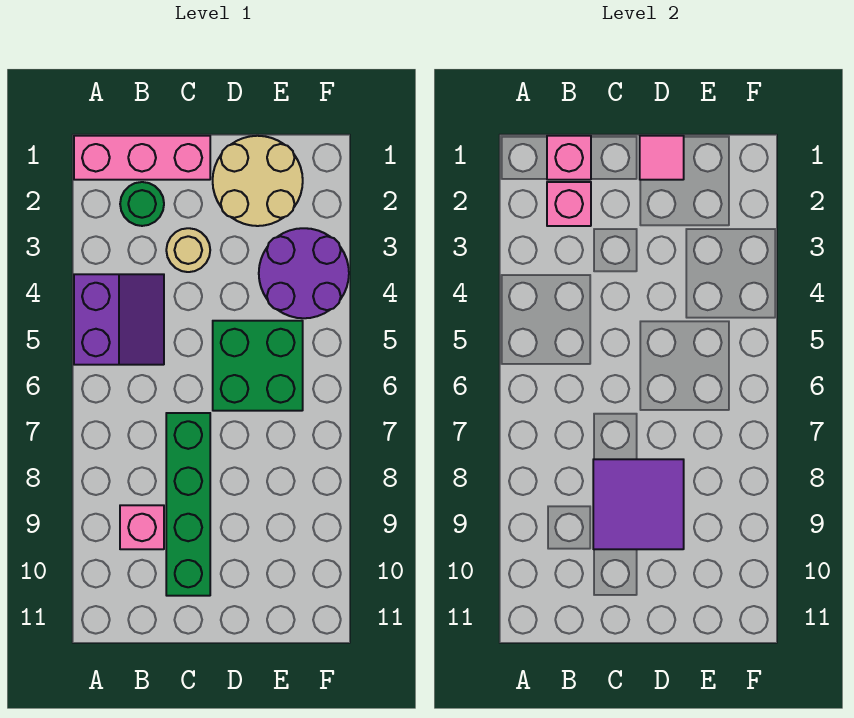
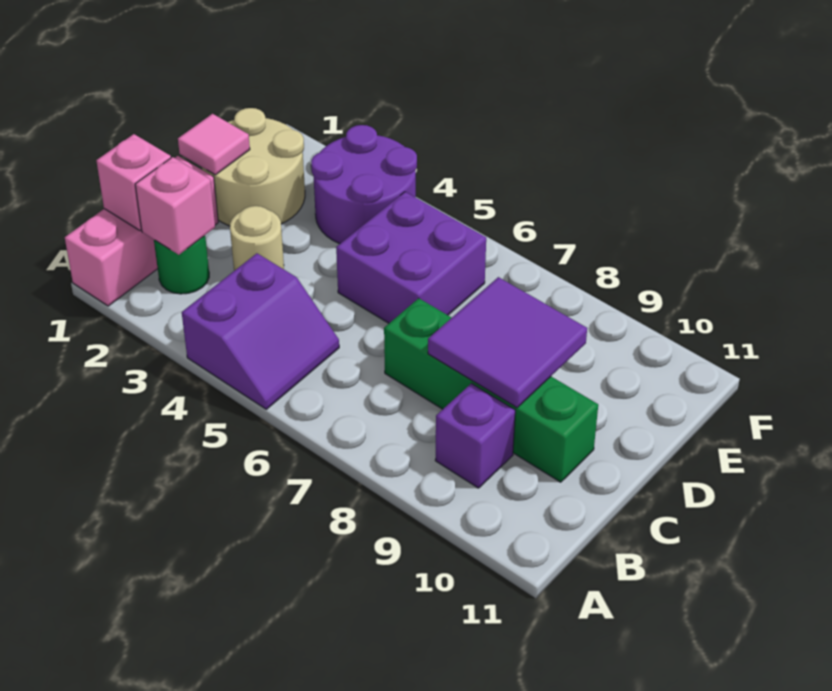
purple 2x2 slope [74,274,164,365] -> purple 2x2 slope turned to [182,253,339,409]
pink 1x1 brick [120,505,164,549] -> purple 1x1 brick [435,383,515,488]
green 2x2 brick [213,321,303,411] -> purple 2x2 brick [336,192,486,323]

